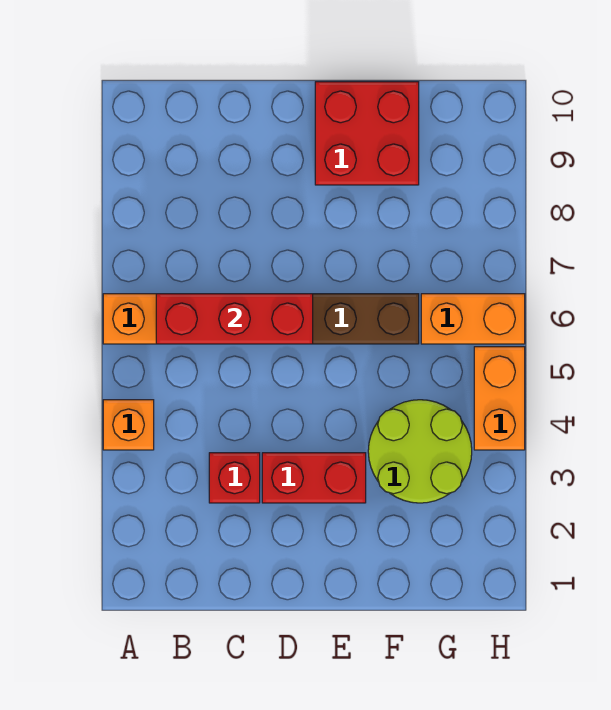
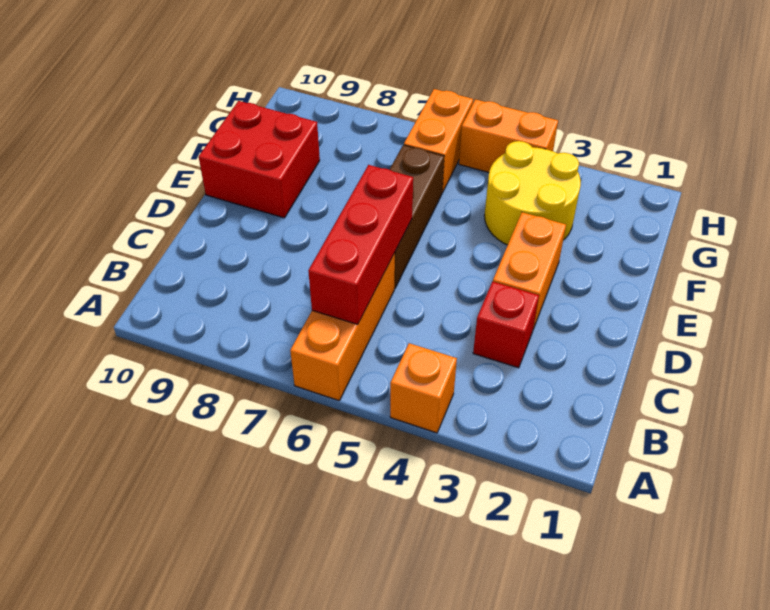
red 1x2 brick [262,453,366,503] -> orange 1x2 brick [493,212,566,329]
lime 2x2 round brick [368,400,472,503] -> yellow 2x2 round brick [484,141,581,245]

